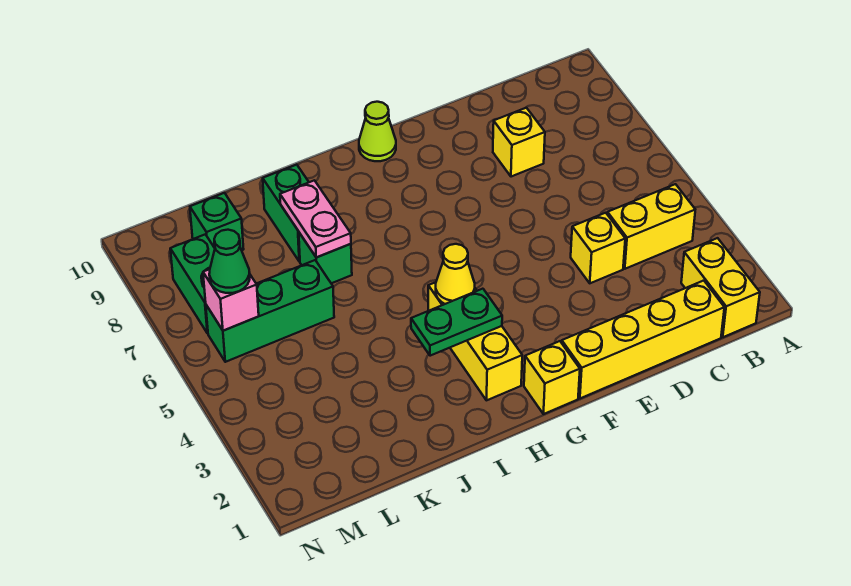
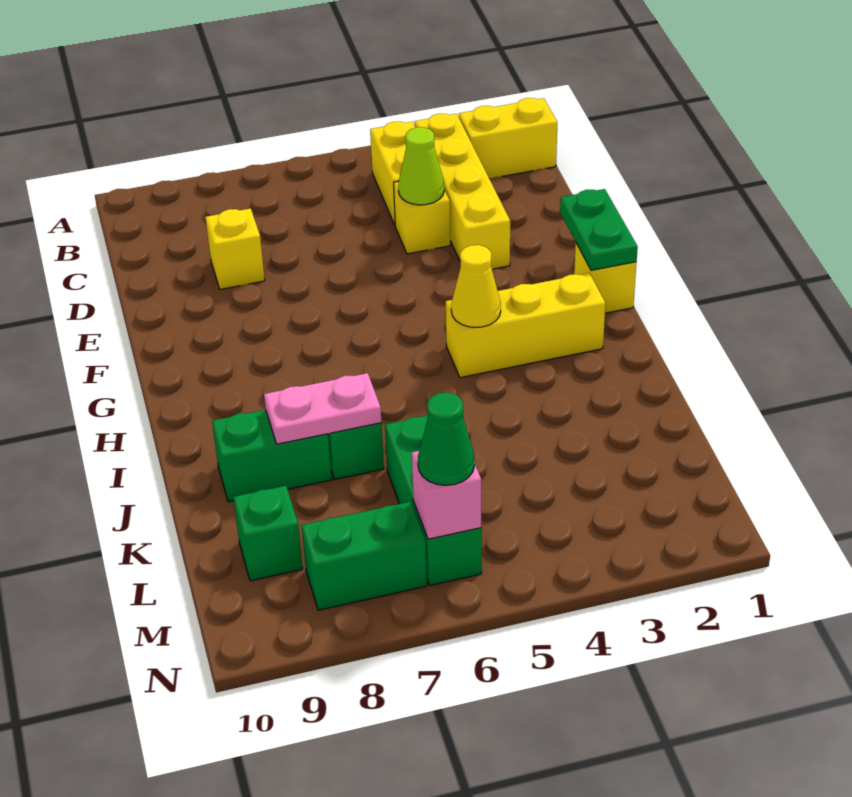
yellow 1x4 brick [562,281,724,398] -> yellow 1x4 brick moved to [415,114,510,269]
lime 1x1 cone [359,102,396,161] -> lime 1x1 cone moved to [398,127,444,205]
green 1x2 plate [411,289,502,356] -> green 1x2 plate moved to [560,189,638,270]

